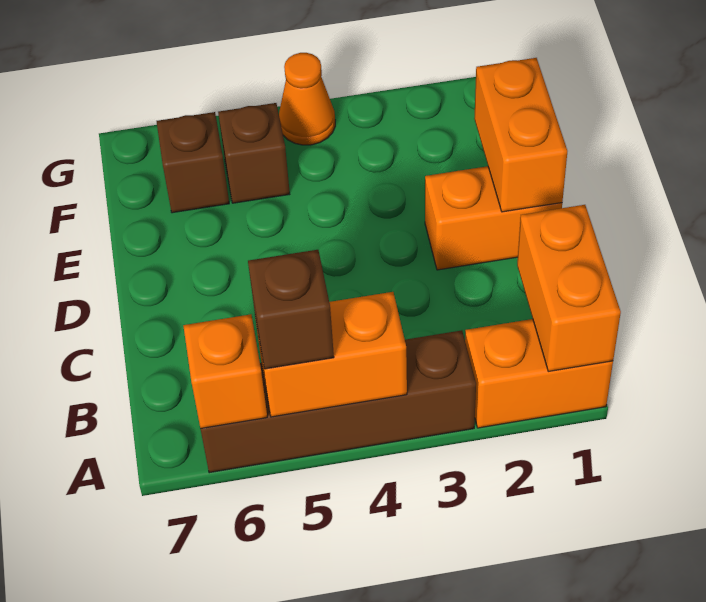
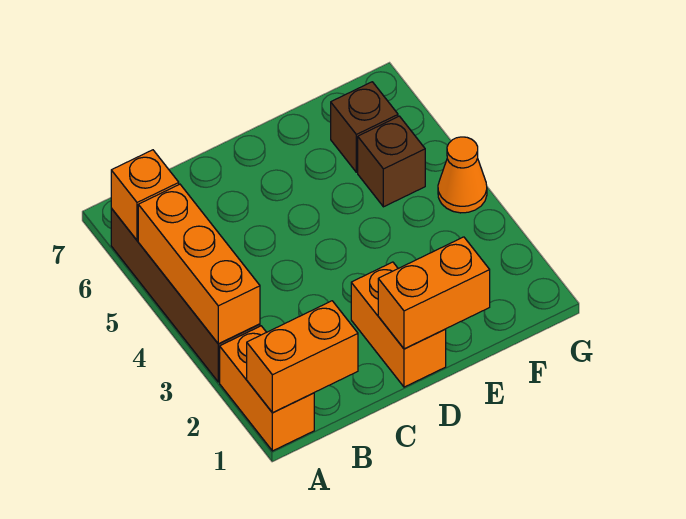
orange 1x2 brick [255,292,407,417] -> orange 1x3 brick [138,184,260,344]
brown 1x1 brick [248,250,334,369] -> none

